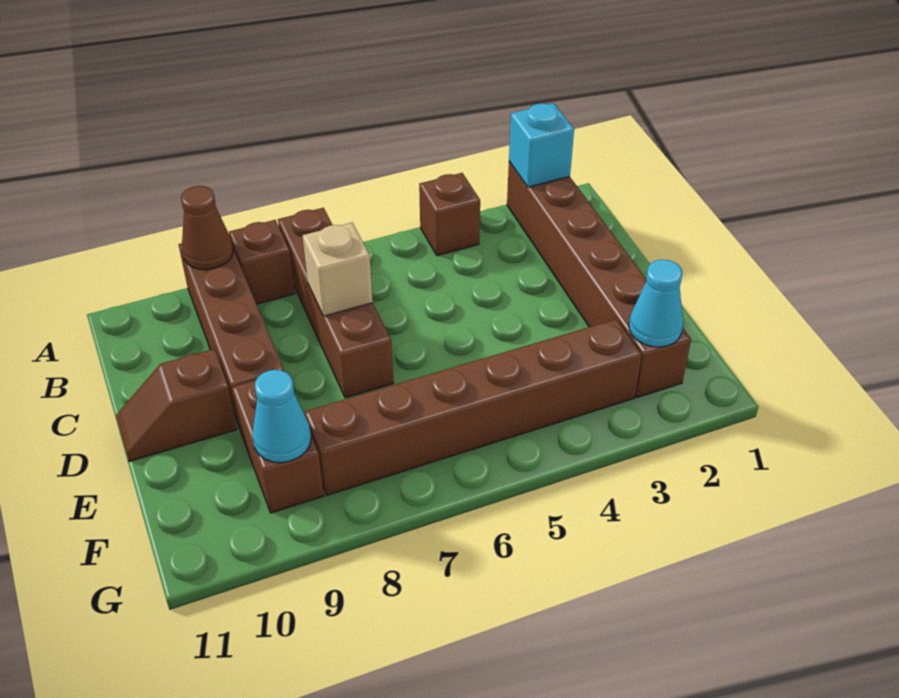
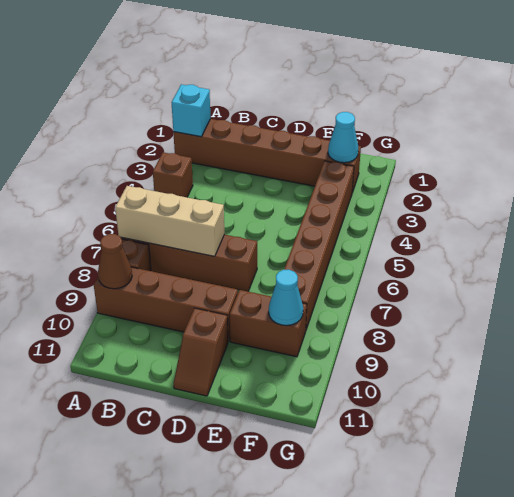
tan 1x1 brick [302,223,373,316] -> tan 1x3 brick [115,186,224,256]

